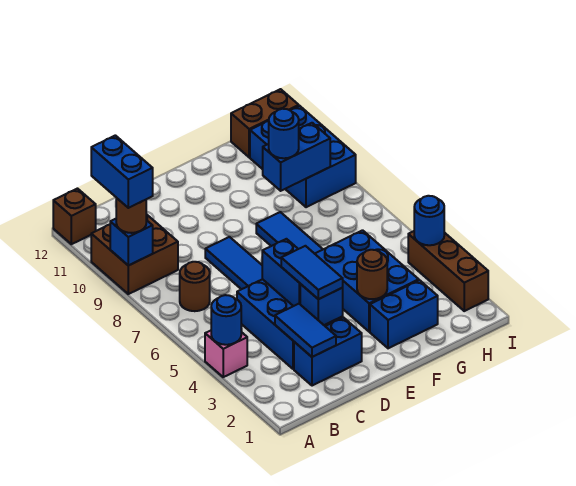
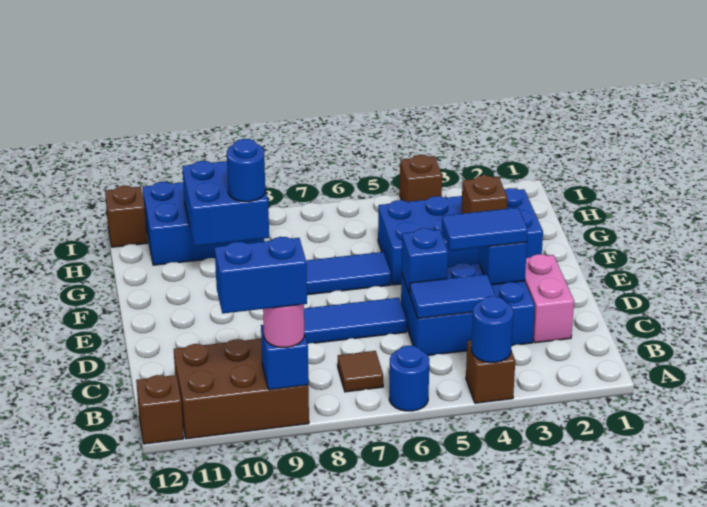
pink 1x1 brick [205,331,247,377] -> brown 1x1 brick [466,340,515,403]
brown 2x2 brick [91,214,178,294] -> brown 2x3 brick [174,339,309,439]
brown 1x1 round brick [116,198,146,233] -> pink 1x1 round brick [263,304,304,348]
brown 1x1 round brick [180,262,210,311] -> brown 1x1 tile [338,351,383,392]
blue 1x2 brick [294,317,362,386] -> pink 1x2 brick [525,254,574,343]
blue 1x2 tile [275,304,336,357] -> blue 1x2 tile moved to [410,274,495,319]
blue 1x2 brick [262,239,300,306] -> blue 1x1 brick [402,228,448,294]
brown 1x1 round brick [357,250,387,299] -> brown 1x1 brick [461,175,507,214]
blue 1x2 brick [263,123,330,191] -> blue 2x2 brick [182,161,269,246]
brown 1x2 brick [231,89,299,157] -> brown 1x1 brick [105,186,147,247]
brown 1x3 brick [408,231,488,311] -> brown 1x1 brick [400,155,442,202]
blue 1x1 round brick [414,196,444,245] -> blue 1x1 round brick moved to [389,346,429,411]

